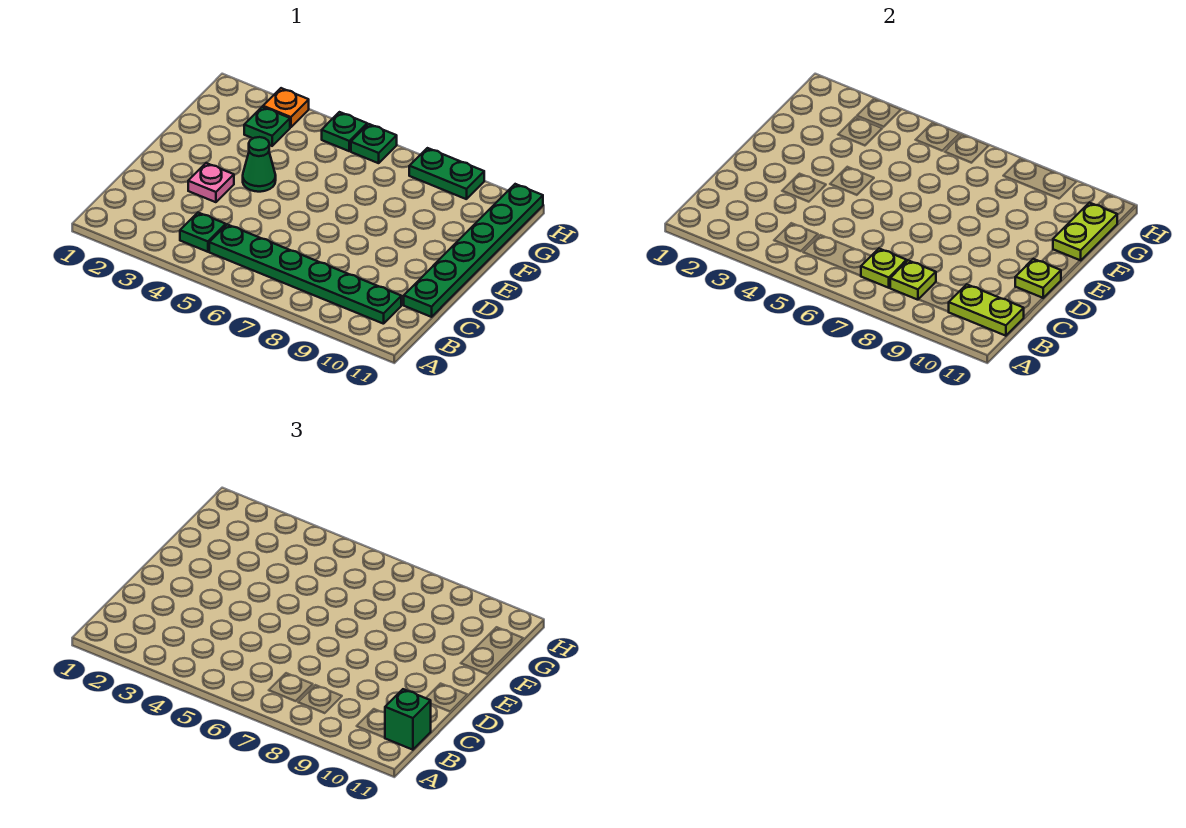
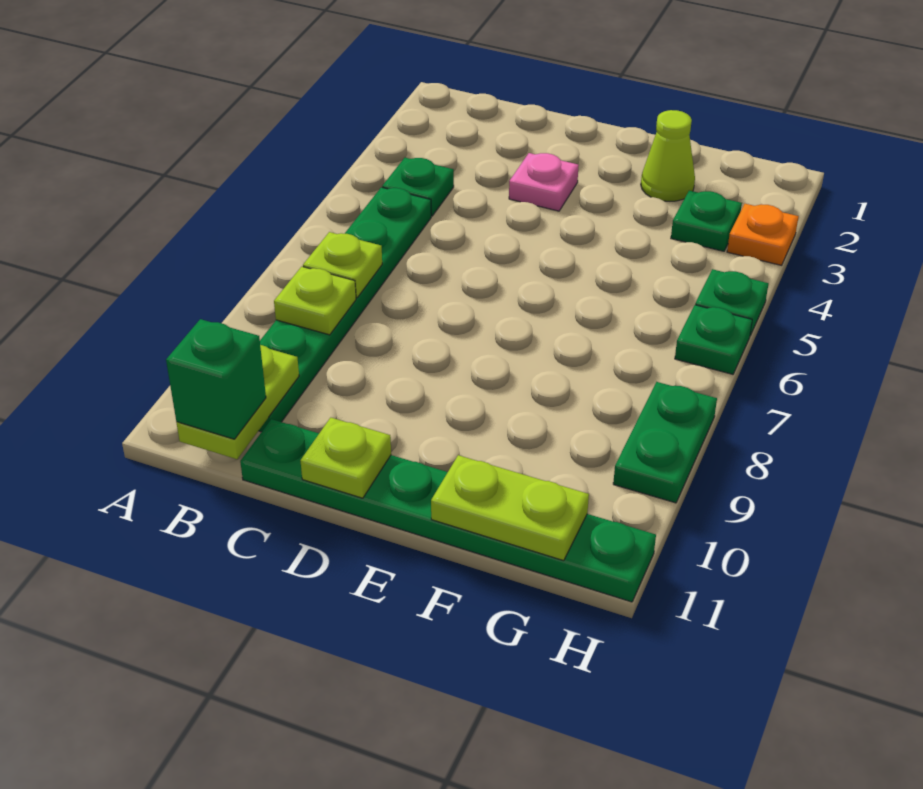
green 1x1 cone [243,137,276,192] -> none
none -> lime 1x1 cone [641,110,695,201]

